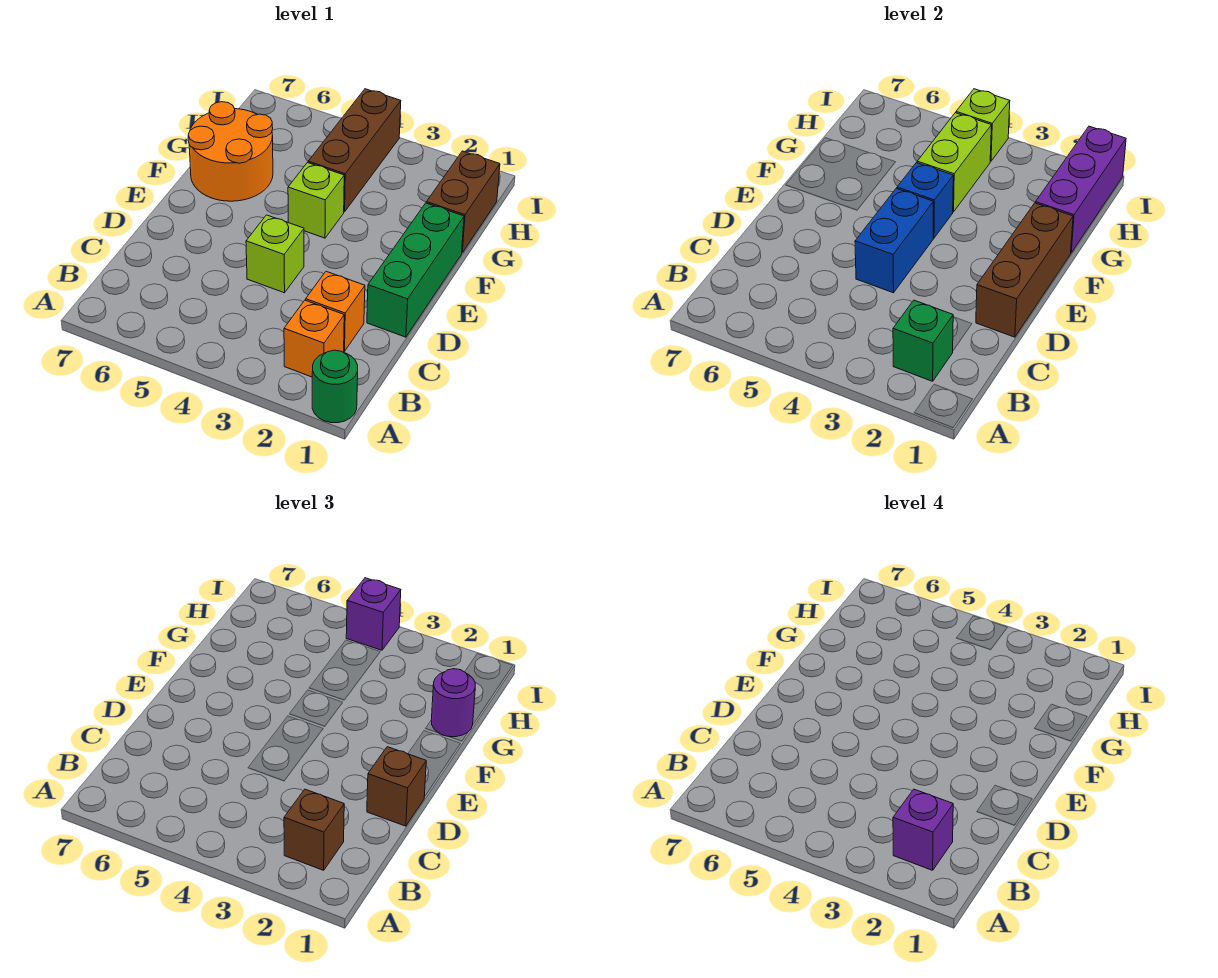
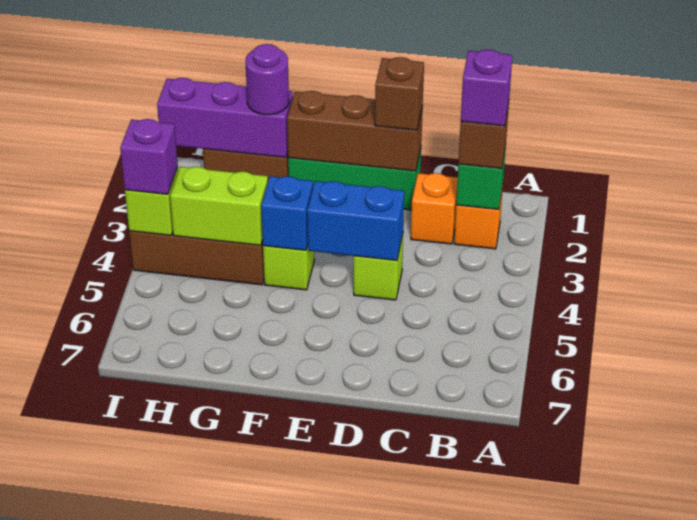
green 1x1 round brick [312,350,358,423] -> none
orange 2x2 round brick [188,102,273,201] -> none

